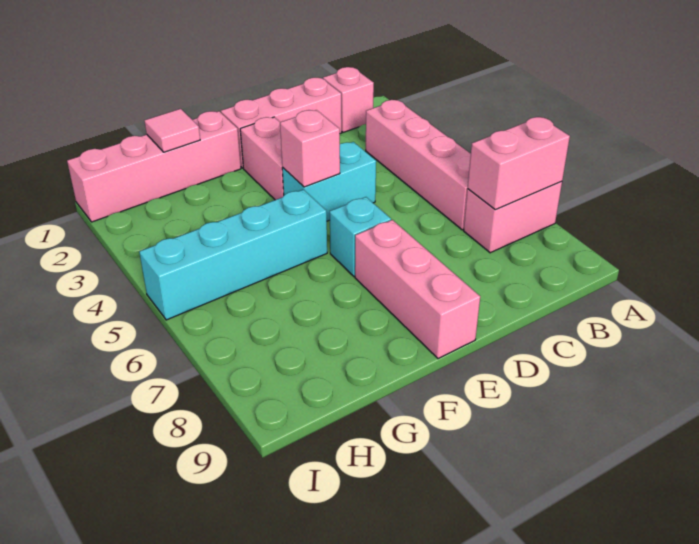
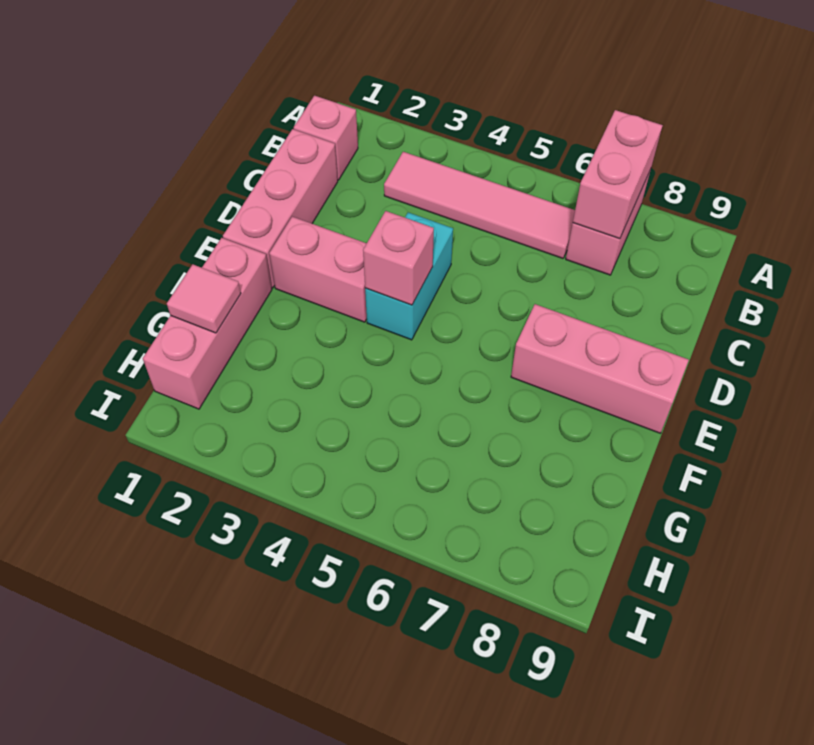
pink 1x4 brick [366,100,471,230] -> pink 1x4 tile [384,152,575,258]
cyan 1x1 brick [329,197,391,277] -> none
pink 1x4 brick [67,111,241,222] -> pink 1x3 brick [143,238,272,409]
cyan 1x4 brick [139,189,327,320] -> none

